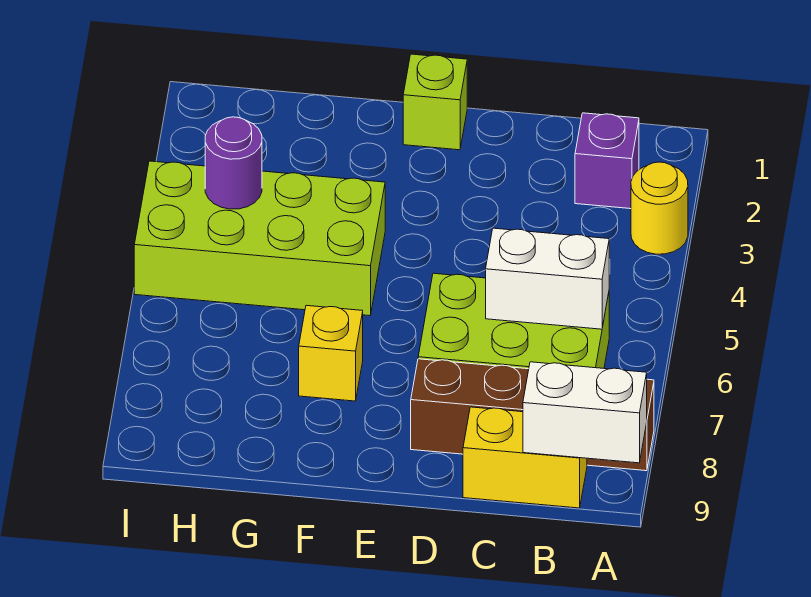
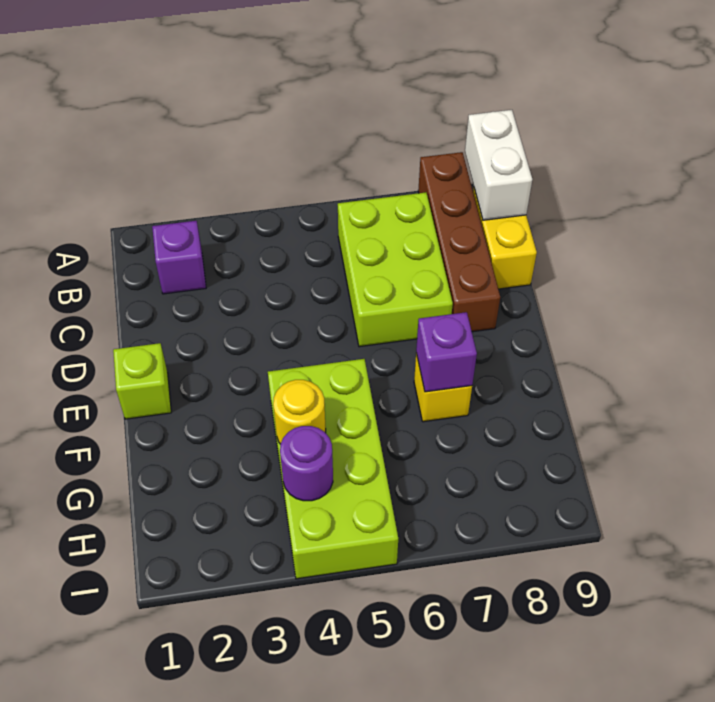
yellow 1x1 round brick [631,162,688,254] -> yellow 1x1 round brick moved to [273,380,326,444]
white 1x2 brick [486,228,609,329] -> none
none -> purple 1x1 brick [416,312,477,392]

